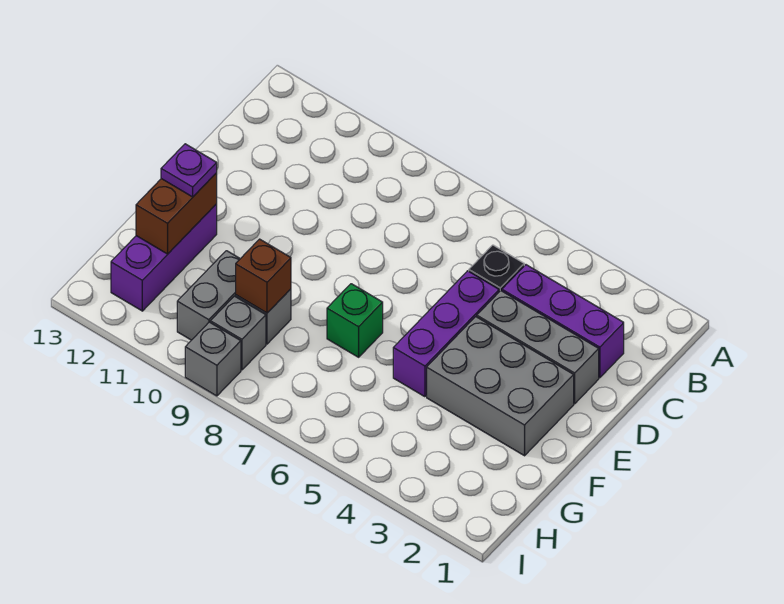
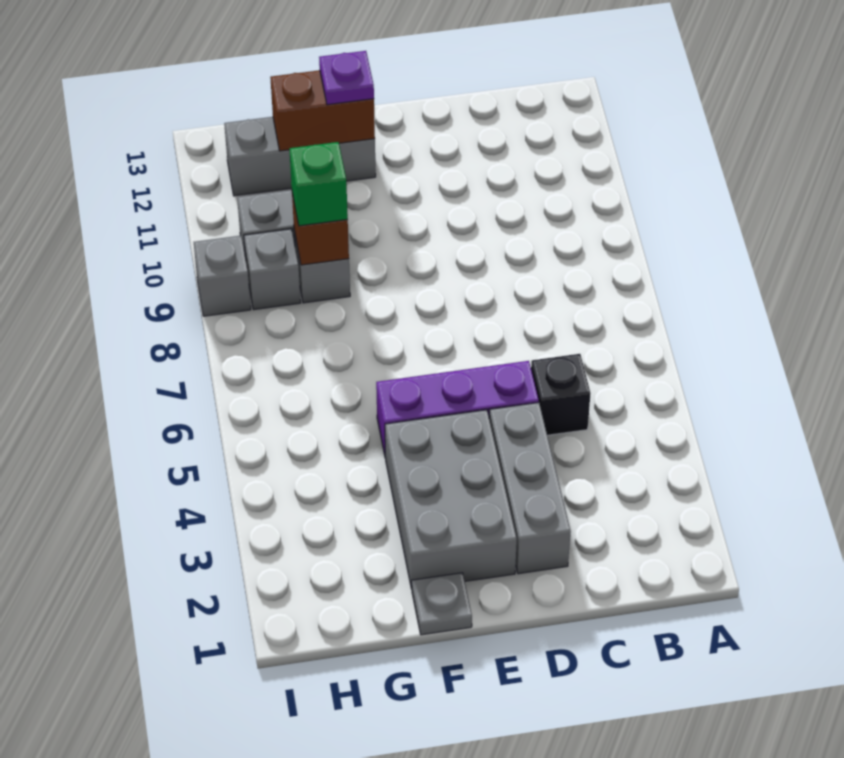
purple 1x3 brick [502,265,624,378] -> none
none -> grey 1x1 plate [412,573,472,635]
green 1x1 brick [327,284,383,357] -> green 1x1 brick moved to [289,142,348,226]
purple 1x3 brick [111,204,217,311] -> grey 1x3 brick [224,117,376,196]

